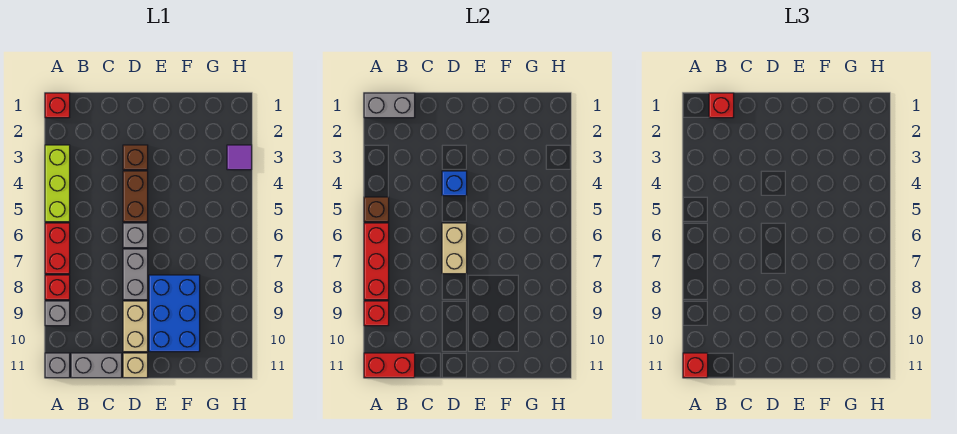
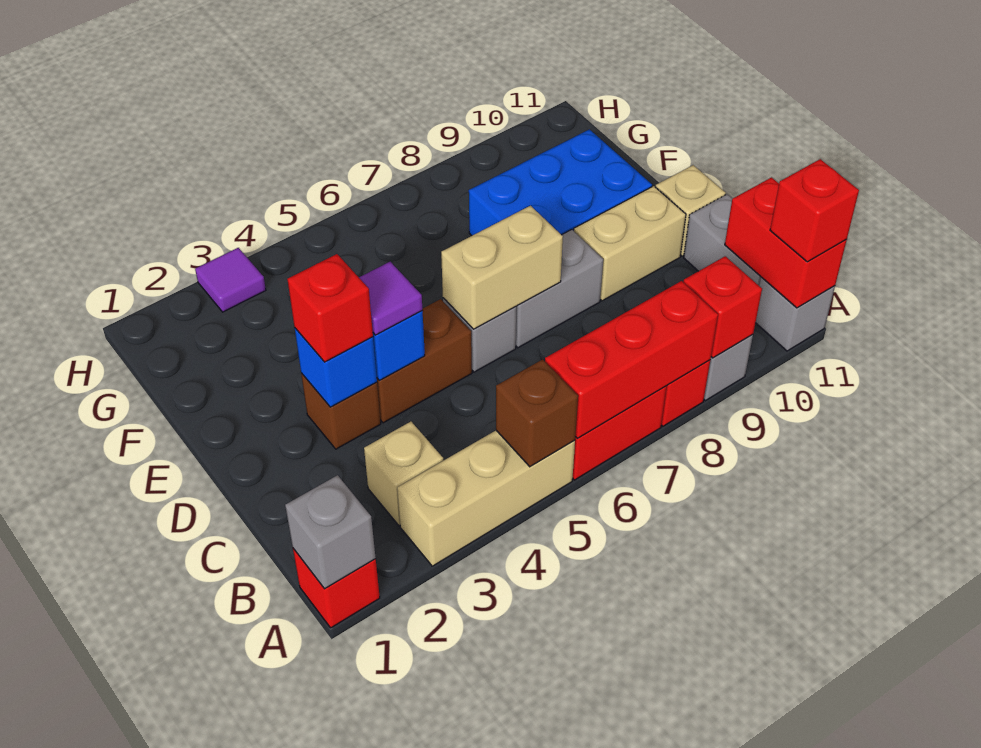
grey 1x2 brick [364,93,415,118] -> grey 1x1 brick [285,475,376,589]
lime 1x3 brick [45,145,70,222] -> tan 1x3 brick [397,431,575,566]
red 1x1 brick [709,93,734,118] -> red 1x1 brick moved to [287,254,373,362]
none -> tan 1x1 brick [364,422,443,526]
none -> blue 1x1 brick [295,328,377,407]
none -> purple 1x1 tile [359,262,422,335]

